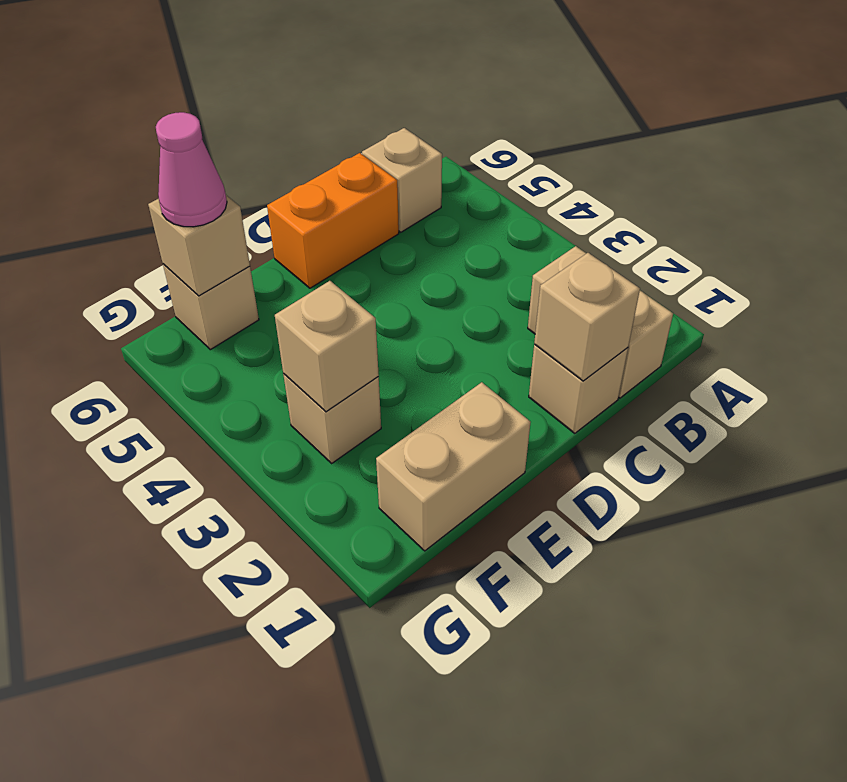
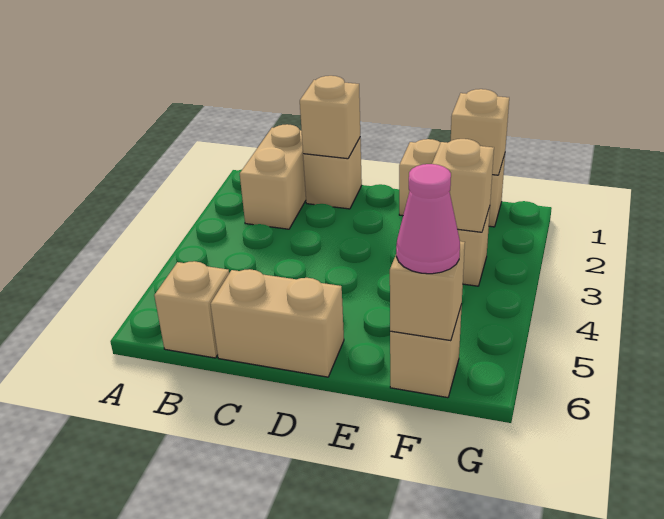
orange 1x2 brick [267,153,399,288] -> tan 1x2 brick [211,269,344,377]
none -> tan 1x1 brick [451,89,509,175]

